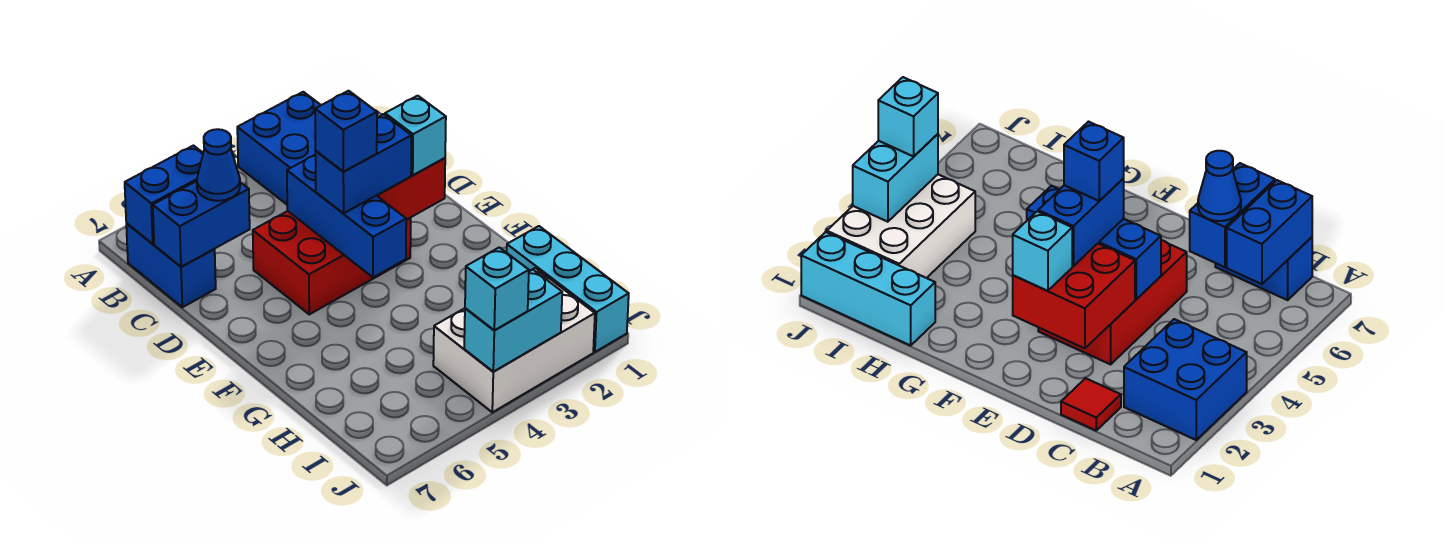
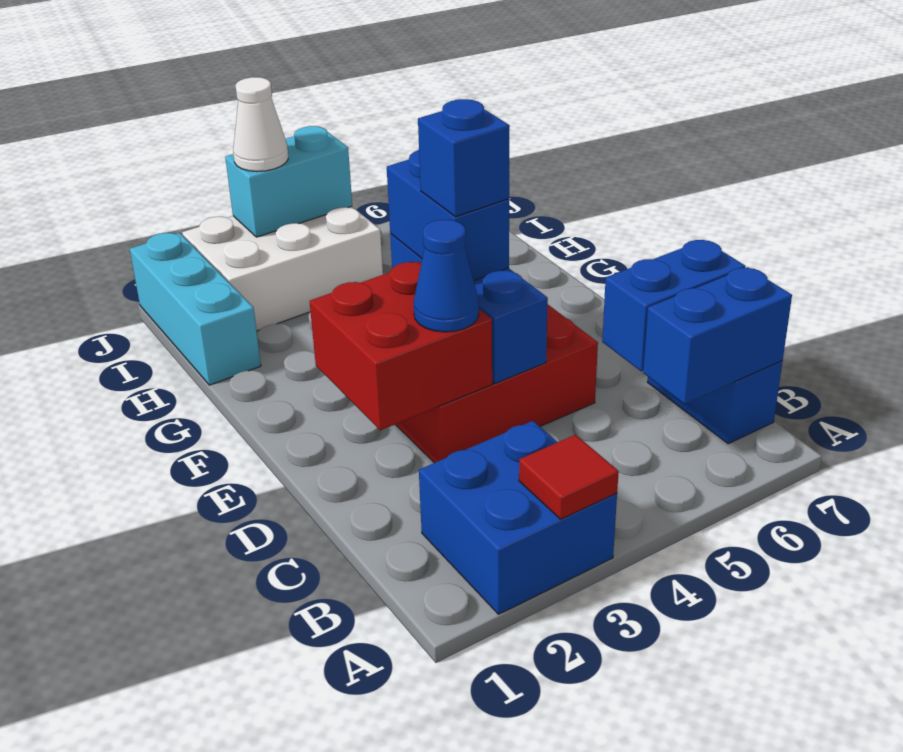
red 1x1 tile [1061,378,1121,430] -> red 1x1 tile moved to [519,435,619,519]
blue 1x1 cone [197,129,240,201] -> blue 1x1 cone moved to [414,220,479,332]
cyan 1x1 brick [385,96,446,175] -> none
blue 1x2 brick [315,114,411,213] -> blue 1x2 brick turned to [387,150,509,281]
none -> white 1x1 cone [233,77,288,172]
cyan 1x1 brick [465,247,529,330] -> none

